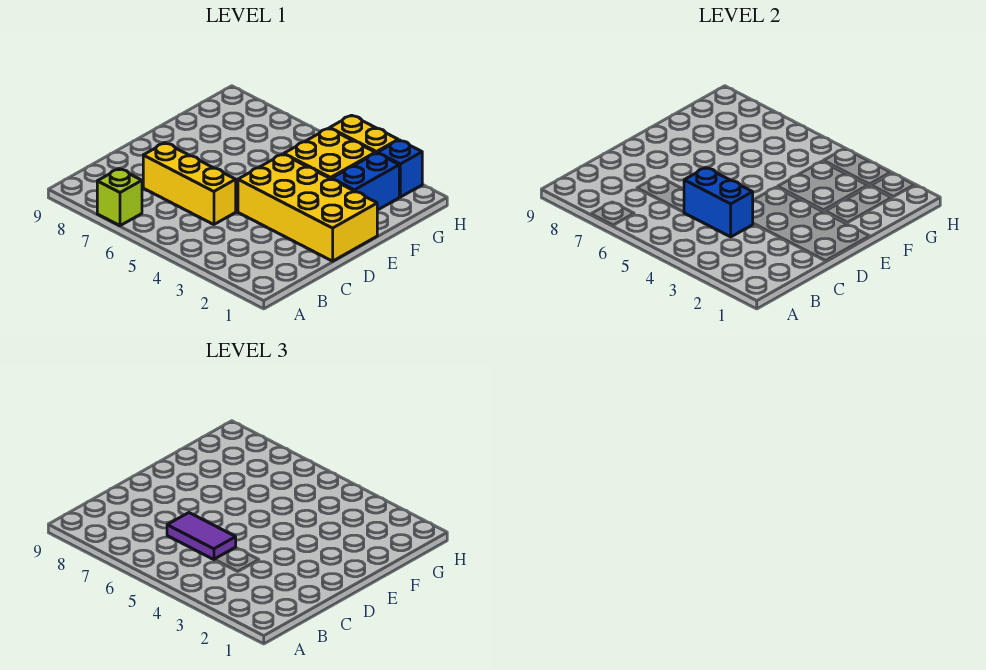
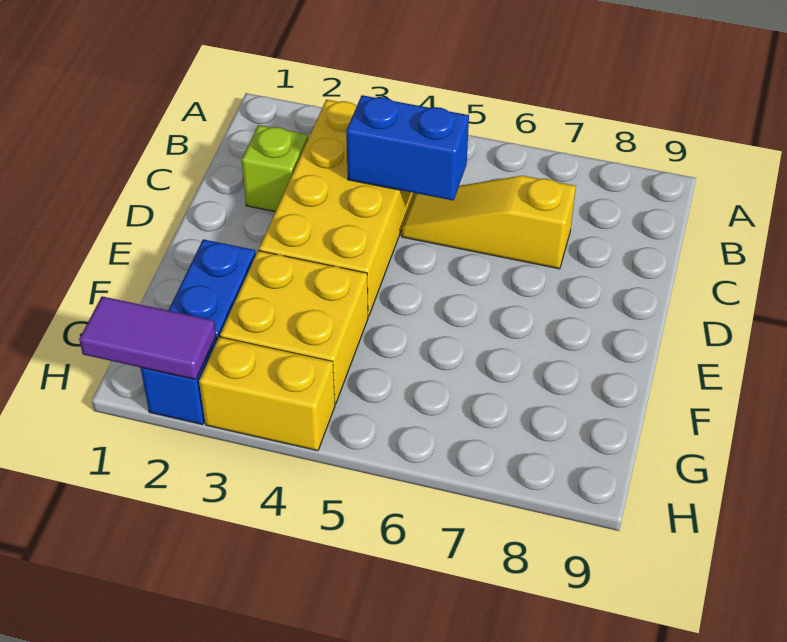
lime 1x1 brick [97,169,142,226] -> lime 1x1 brick moved to [242,125,308,212]
yellow 1x3 brick [143,143,236,225] -> yellow 1x3 slope [402,176,576,269]
purple 1x2 tile [167,513,236,560] -> purple 1x2 tile moved to [79,296,216,380]
yellow 2x4 brick [238,154,377,261] -> yellow 2x4 brick turned to [259,100,415,316]

